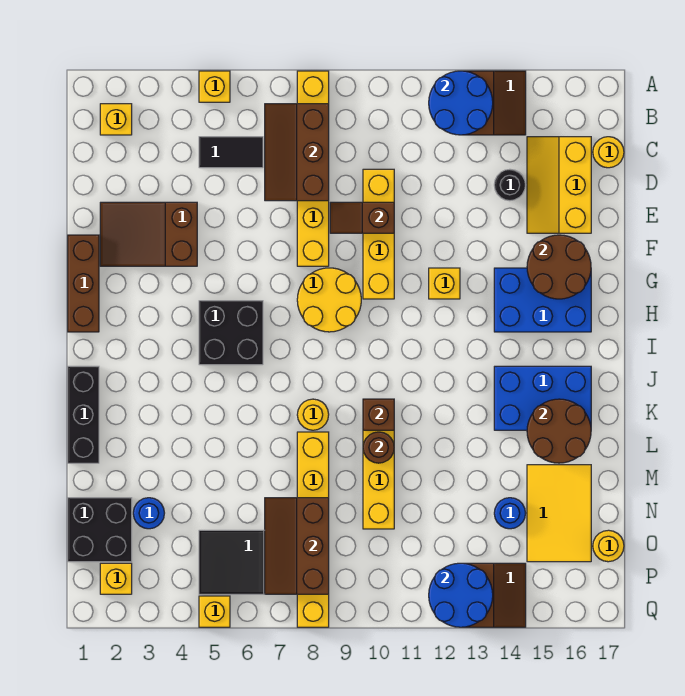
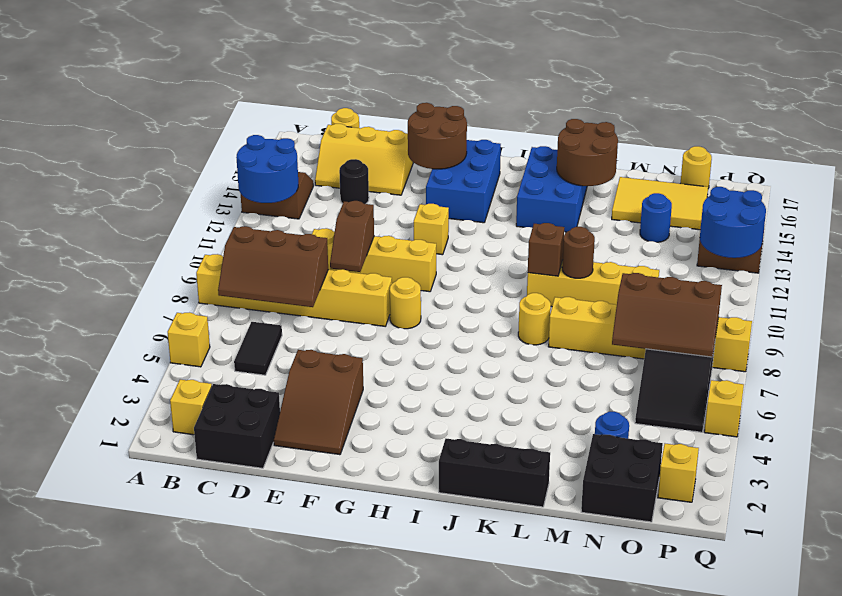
brown 1x3 brick [68,235,99,332] -> none
yellow 2x2 round brick [297,268,361,332] -> yellow 1x1 round brick [390,277,421,329]
black 2x2 brick [199,301,263,365] -> black 2x2 brick moved to [194,384,280,468]

